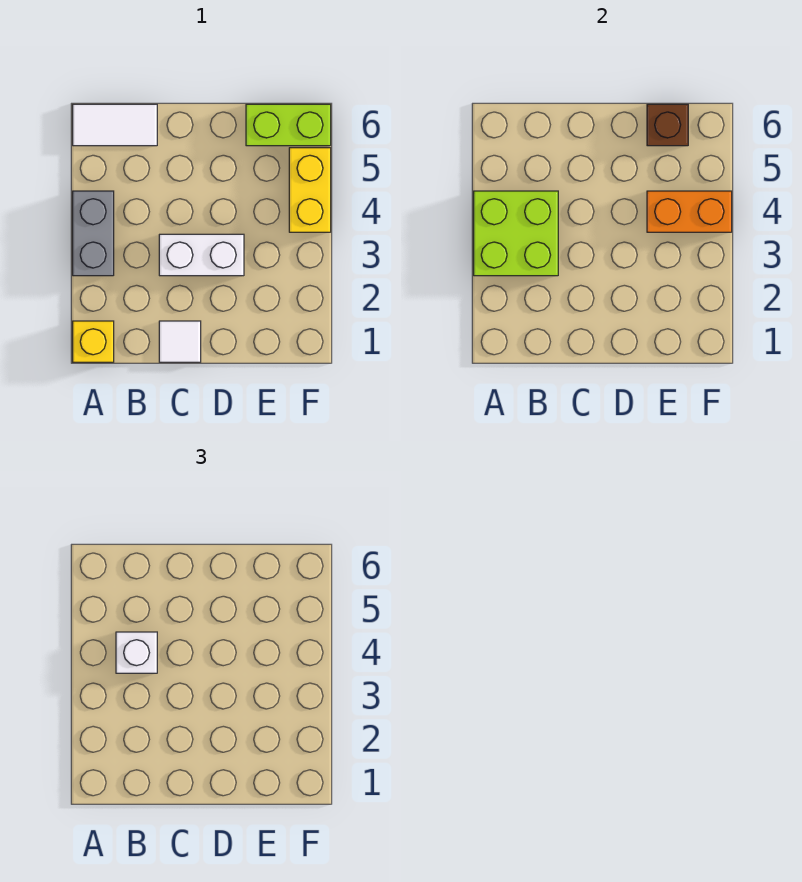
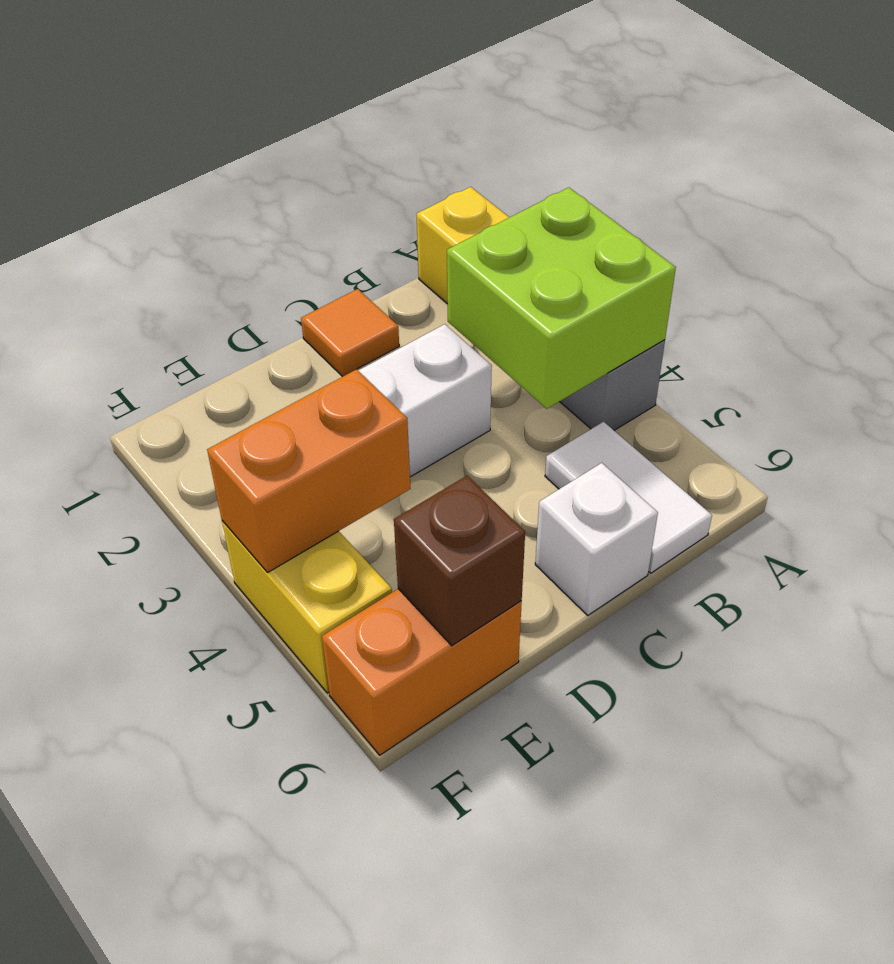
white 1x2 tile [73,104,157,146] -> white 1x2 tile turned to [545,422,712,573]
white 1x1 brick [116,632,157,673] -> white 1x1 brick moved to [535,463,658,615]
white 1x1 tile [159,321,201,362] -> orange 1x1 tile [301,289,399,377]
lime 1x2 brick [246,104,331,146] -> orange 1x2 brick [322,589,522,755]

